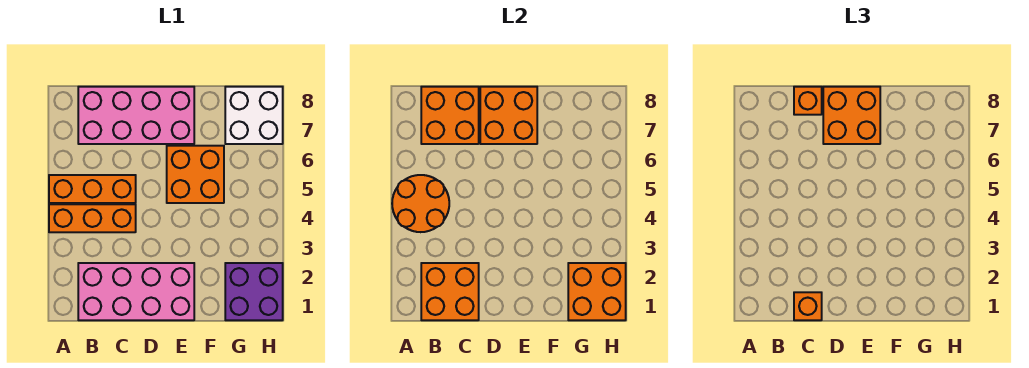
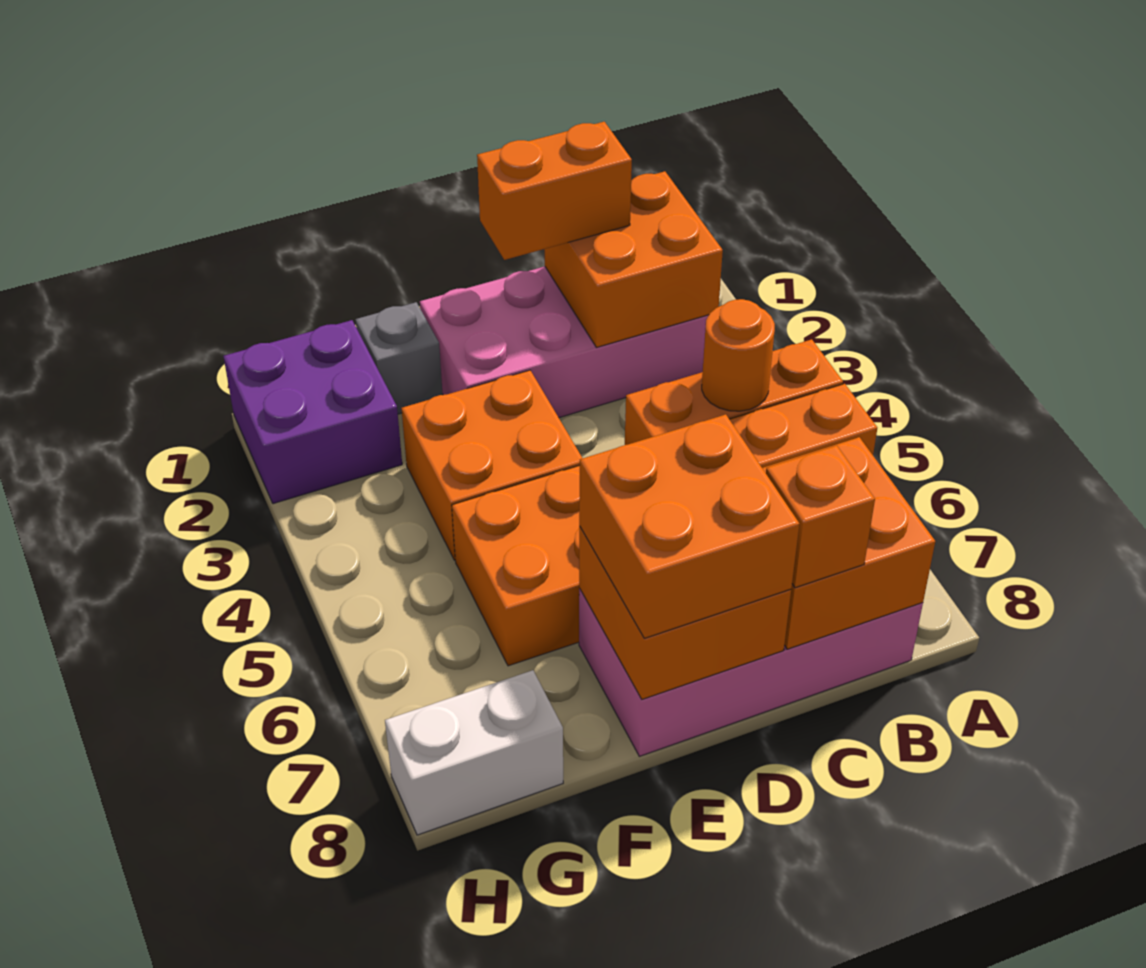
orange 2x2 round brick [392,175,449,232] -> orange 1x1 round brick [702,299,775,411]
orange 1x1 brick [794,292,822,320] -> orange 1x2 brick [477,122,632,260]
none -> grey 1x1 brick [355,302,443,414]
orange 2x2 brick [568,263,626,320] -> orange 2x2 brick moved to [402,370,582,560]
white 2x2 brick [225,87,283,144] -> white 1x2 brick [385,670,563,835]

